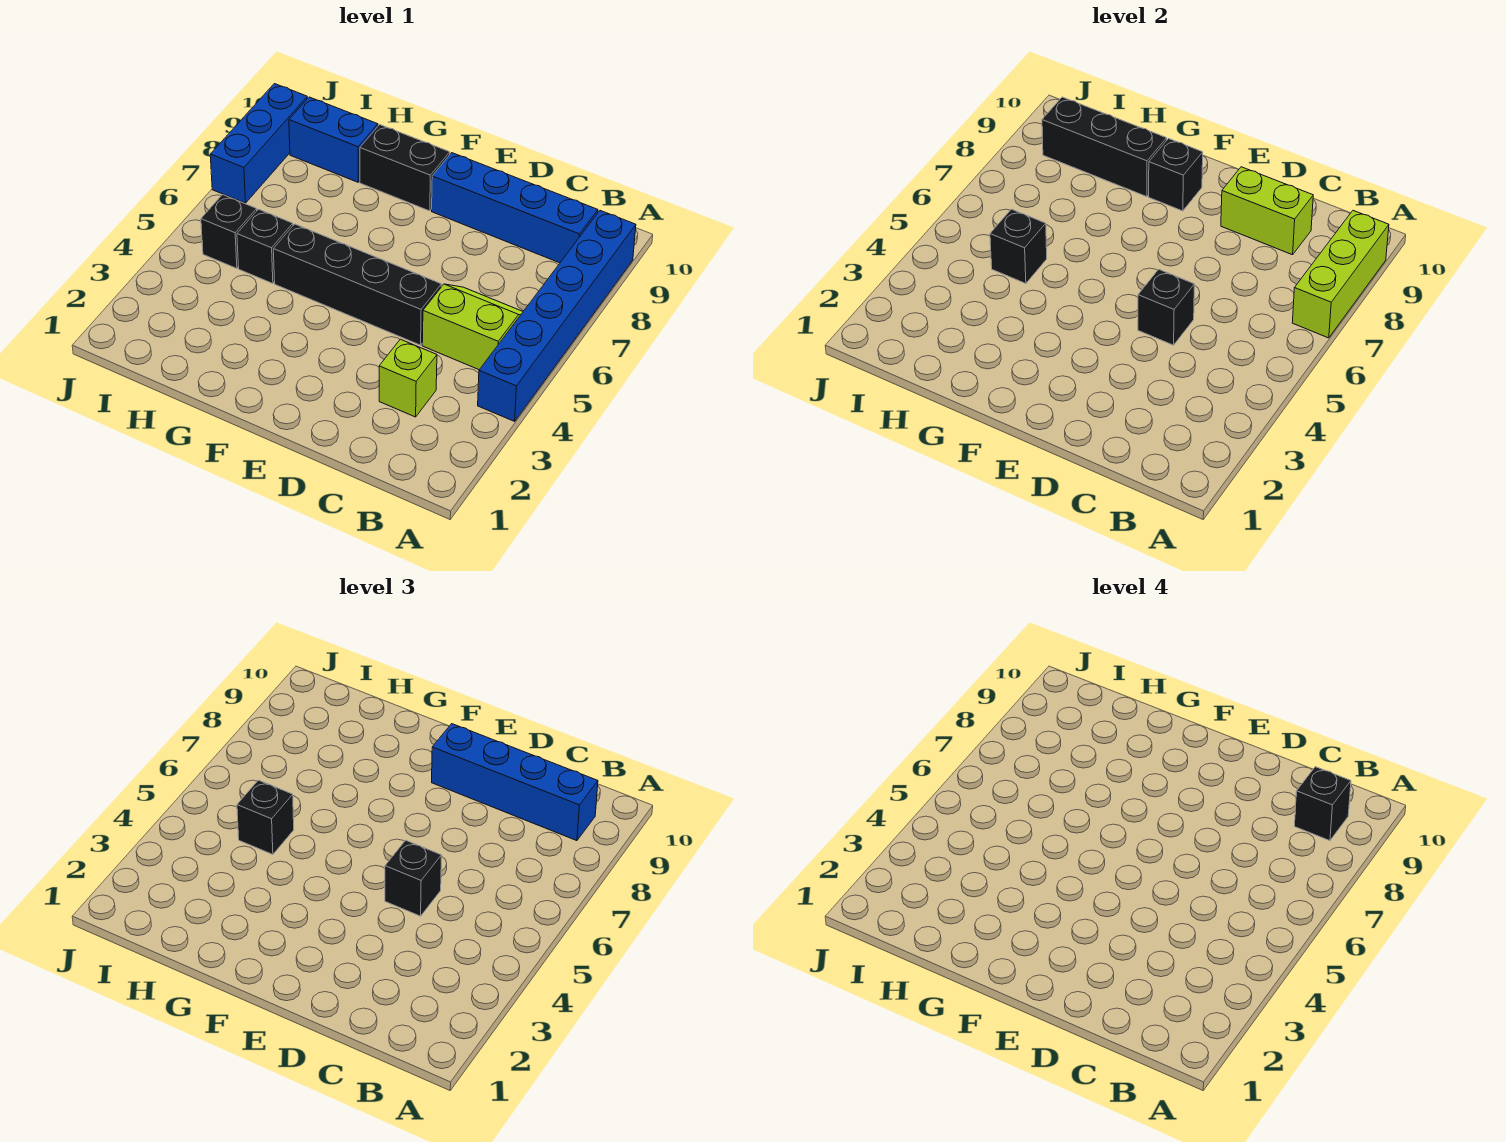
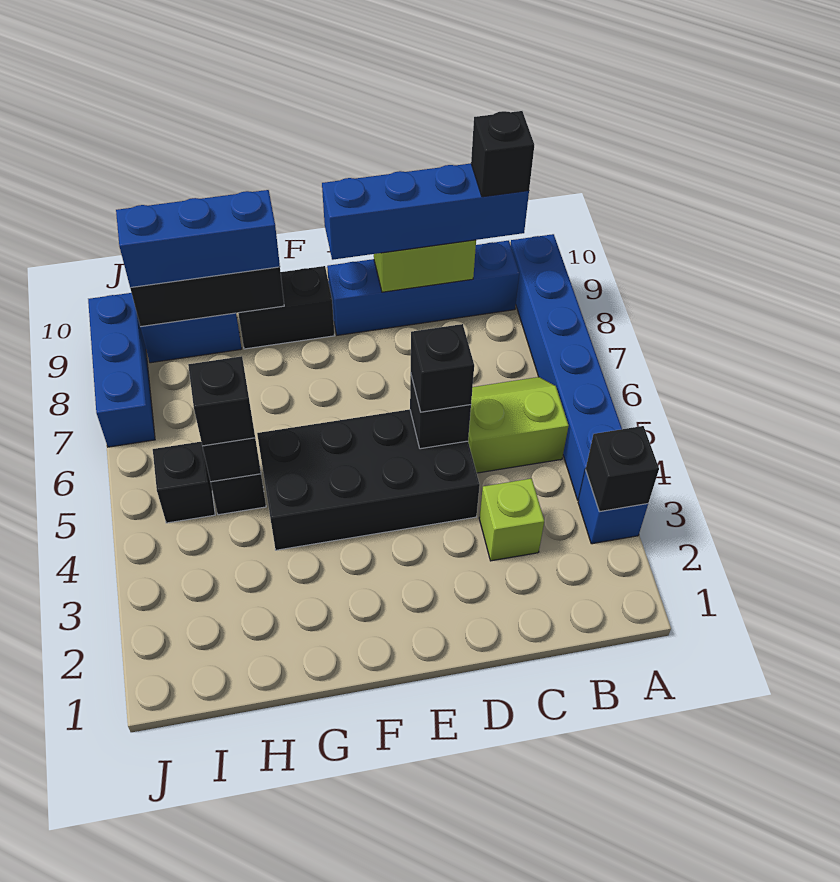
none -> blue 1x1 brick [578,470,648,544]
lime 1x3 brick [1292,211,1389,338] -> none
black 1x4 brick [273,224,441,345] -> black 2x4 brick [257,409,480,550]
black 1x1 brick [1149,139,1203,211] -> black 1x1 brick moved to [586,426,659,512]
none -> blue 1x3 brick [116,190,280,288]

